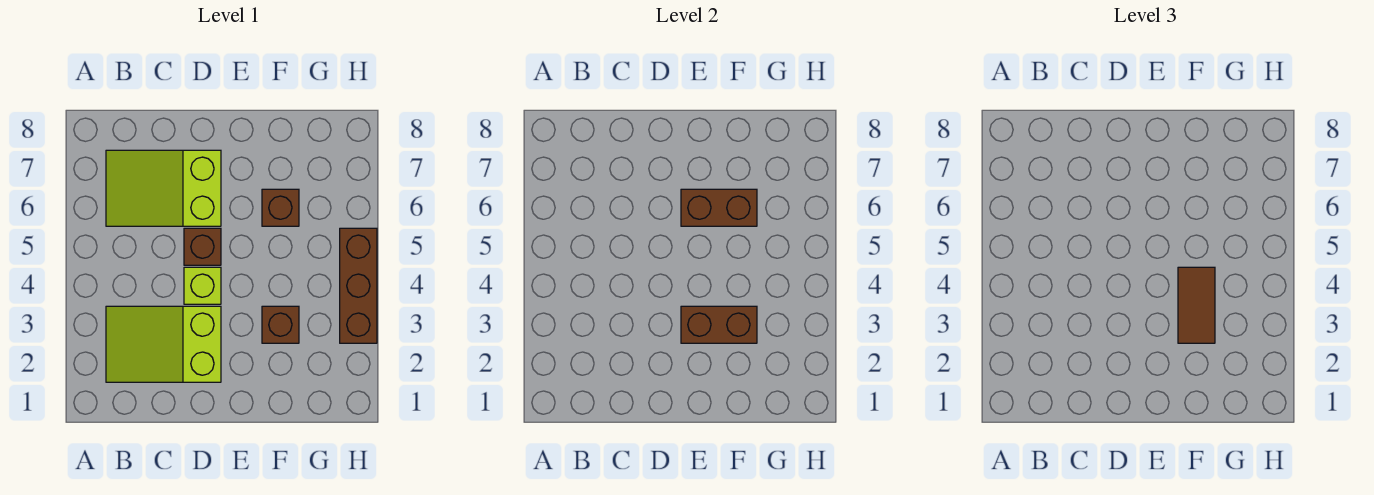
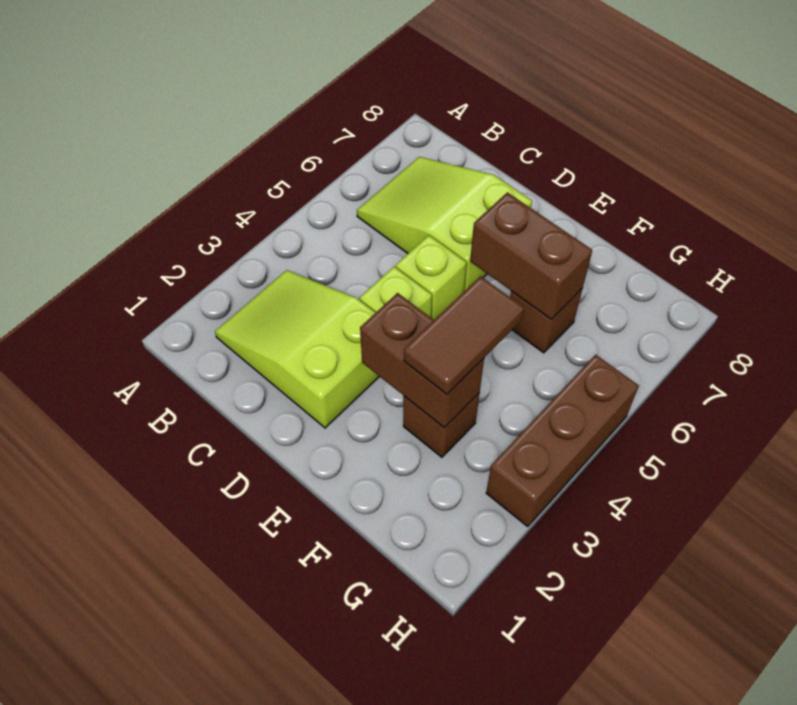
brown 1x1 brick [184,228,221,265] -> lime 1x1 brick [396,235,466,320]

